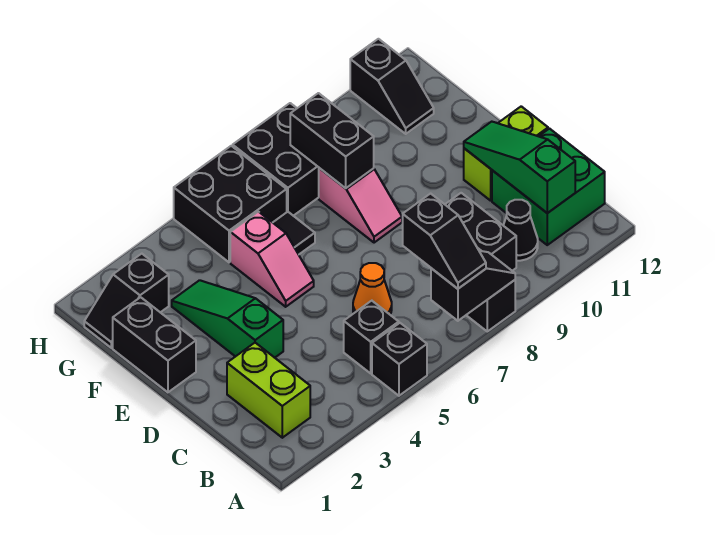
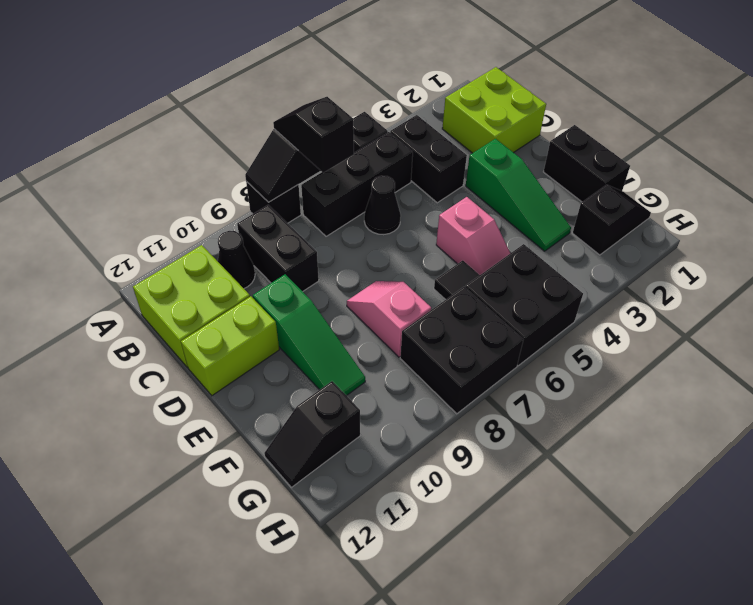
lime 1x2 brick [227,343,310,438] -> lime 2x2 brick [442,67,546,153]
black 1x1 brick [344,301,399,373] -> black 1x3 brick [301,132,413,236]
green 2x2 brick [492,129,605,245] -> lime 2x2 brick [133,245,250,367]
green 1x3 slope [464,122,575,213] -> green 1x3 slope moved to [253,274,365,396]
orange 1x1 cone [353,263,392,314] -> black 1x1 cone [364,176,401,235]
pink 1x2 slope [230,212,314,307] -> pink 1x2 slope turned to [436,197,510,275]
black 1x2 brick [290,93,374,188] -> black 1x2 brick moved to [390,115,467,203]
black 1x2 slope [350,39,434,134] -> black 1x2 slope turned to [264,381,360,487]

